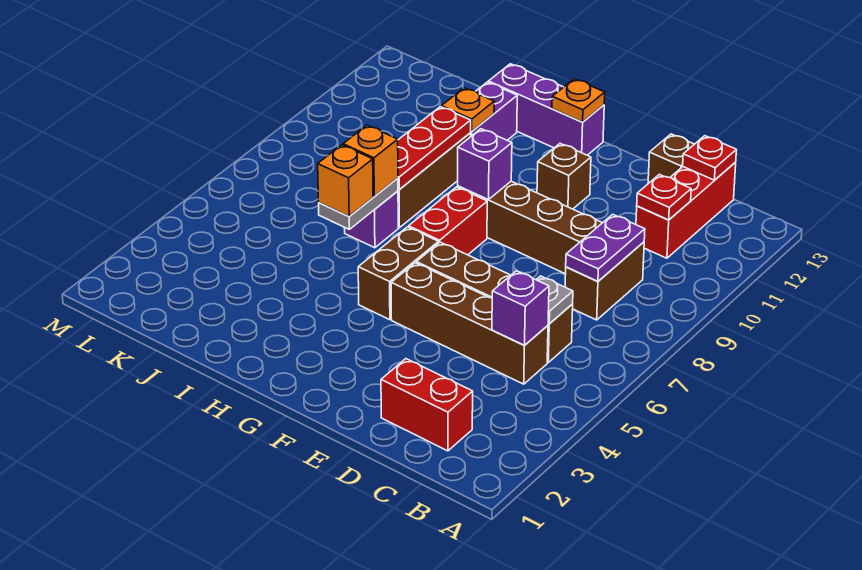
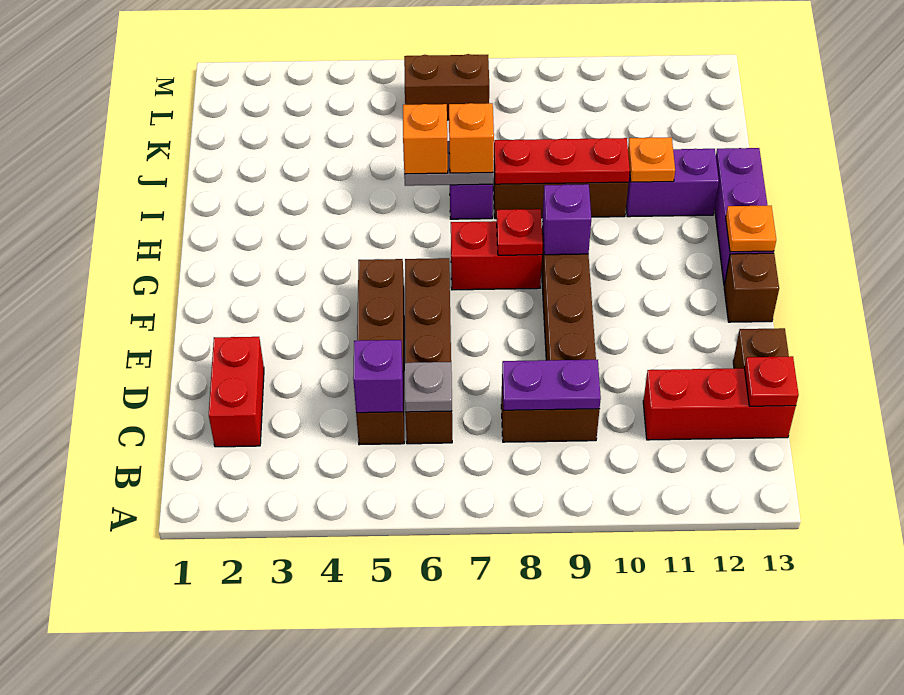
red 1x1 plate [637,174,691,220] -> red 1x1 plate moved to [497,209,543,255]
brown 1x1 brick [537,144,591,209] -> brown 1x1 brick moved to [724,253,779,322]
brown 1x2 brick [358,227,439,320] -> brown 1x2 brick moved to [404,54,489,120]

